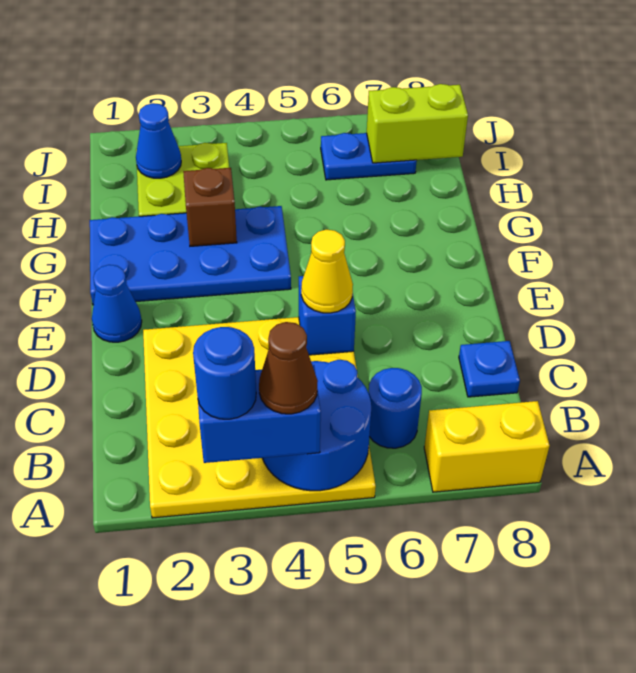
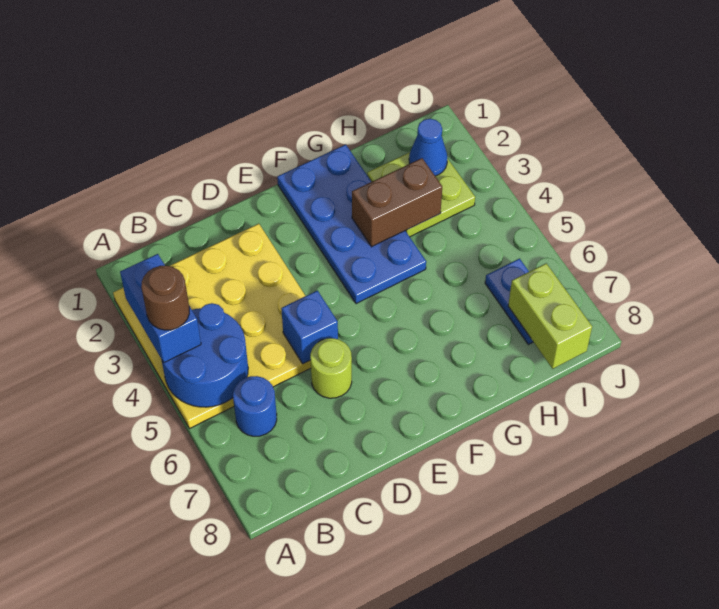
blue 1x1 round brick [193,327,256,419] -> none
brown 1x1 cone [259,322,318,414] -> brown 1x1 round brick [141,266,189,330]
yellow 1x2 brick [424,401,550,492] -> none
blue 1x1 plate [459,341,520,397] -> none
yellow 1x1 cone [301,230,353,313] -> none
none -> lime 1x1 round brick [310,338,352,398]
blue 1x1 cone [92,265,142,342] -> none
brown 1x1 brick [183,168,237,246] -> brown 1x2 brick [352,158,442,247]

